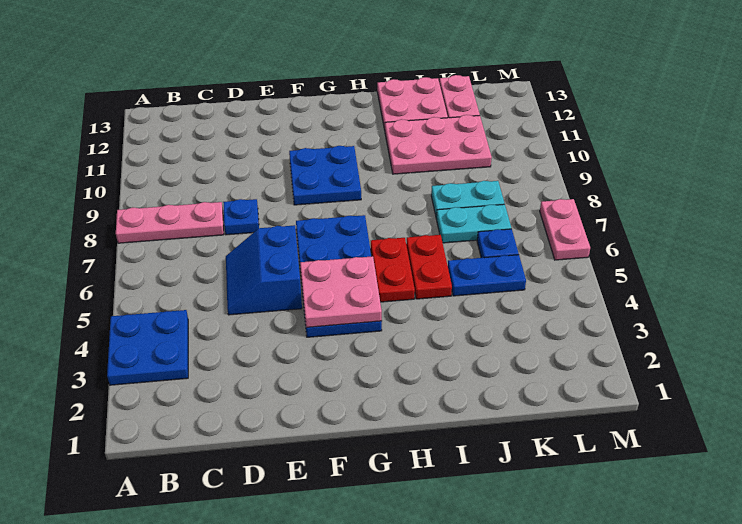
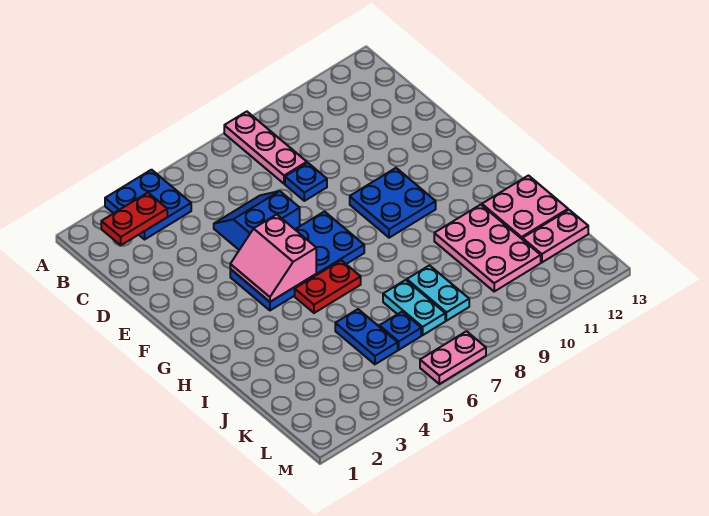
pink 2x2 plate [300,256,382,327] -> pink 2x2 slope [230,215,316,302]
red 1x2 plate [406,235,452,299] -> red 1x2 plate moved to [101,193,167,245]

